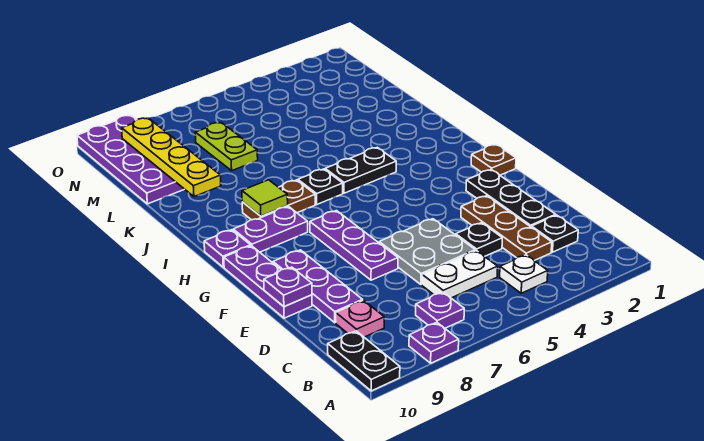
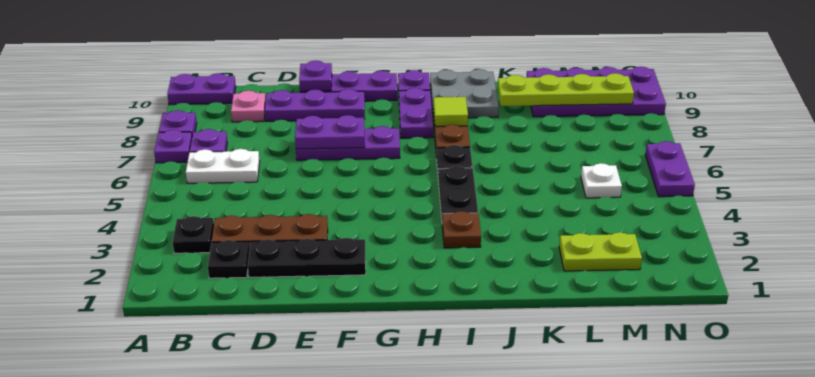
none -> purple 1x1 plate [154,130,192,163]
black 1x2 plate [328,331,400,391] -> purple 1x2 plate [167,73,236,105]
white 1x1 plate [500,255,548,293] -> white 1x1 plate moved to [581,163,622,198]
white 1x2 plate [422,251,498,298] -> white 1x2 plate turned to [186,149,260,183]
black 1x1 plate [456,223,502,256] -> black 1x1 plate moved to [173,216,214,253]
grey 2x2 plate [379,219,475,285] -> grey 2x2 plate moved to [430,69,499,118]
none -> purple 1x2 plate [295,115,365,149]
brown 1x1 plate [471,144,516,175] -> brown 1x1 plate moved to [442,211,481,248]
yellow 1x4 plate [122,118,221,197] -> lime 1x4 plate [498,73,634,106]
lime 1x2 plate [195,122,258,171] -> lime 1x2 plate moved to [559,232,642,271]
none -> purple 1x2 plate [645,141,695,197]

